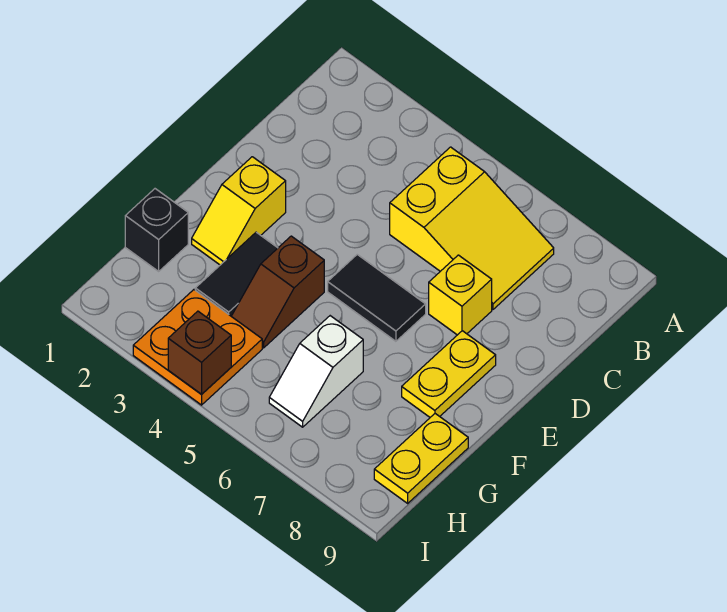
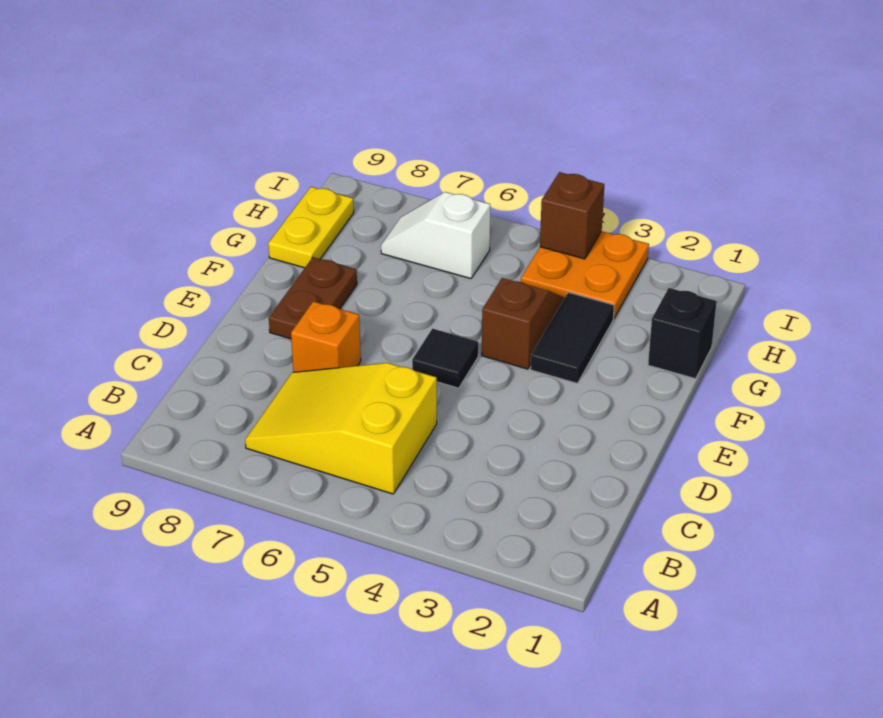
yellow 1x1 brick [429,255,492,335] -> orange 1x1 brick [291,301,361,372]
yellow 1x2 slope [192,157,286,265] -> none
black 1x2 tile [328,255,426,341] -> black 1x1 tile [412,329,478,388]
yellow 1x2 plate [402,331,496,417] -> brown 1x2 plate [269,257,357,339]
white 1x2 slope [269,316,363,427] -> white 1x2 slope turned to [381,192,490,279]

